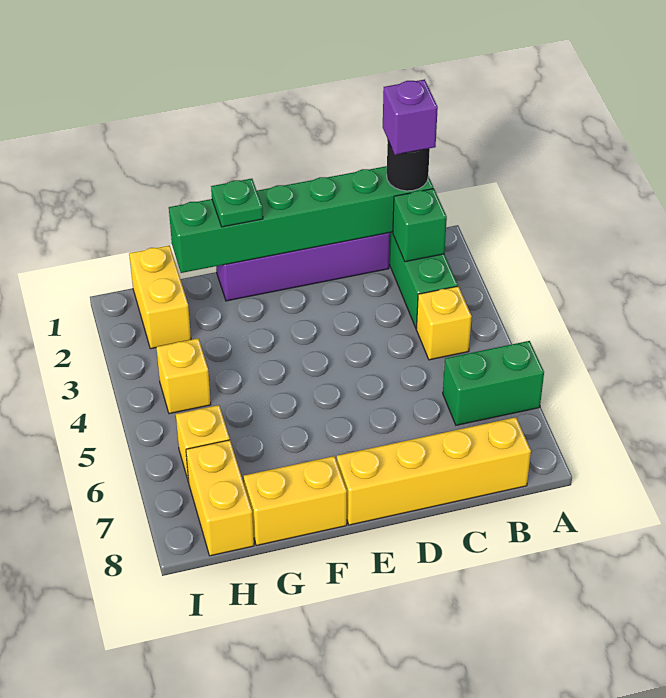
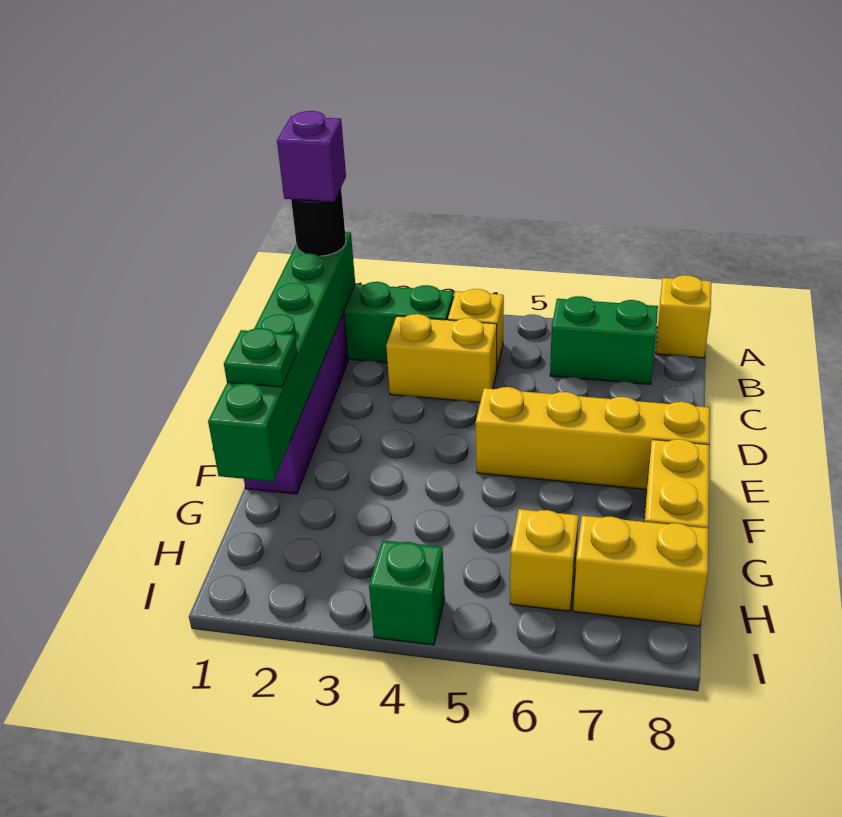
green 1x2 brick [443,341,544,425] -> green 1x2 brick turned to [550,296,658,384]
green 1x1 brick [393,188,447,262] -> green 1x1 brick moved to [369,540,445,645]
yellow 1x4 brick [337,417,531,525] -> yellow 1x4 brick turned to [476,387,710,489]
yellow 1x2 brick [129,245,191,349] -> yellow 1x2 brick moved to [386,314,497,402]
yellow 1x1 brick [156,338,211,414] -> yellow 1x1 brick moved to [656,275,711,358]

